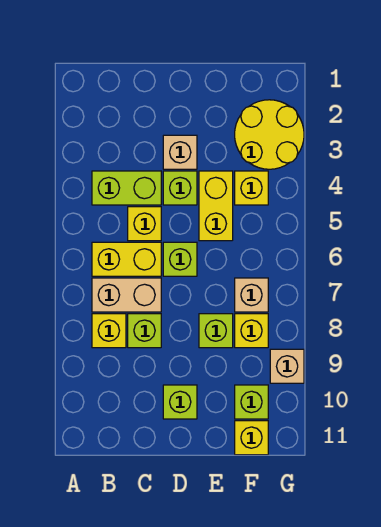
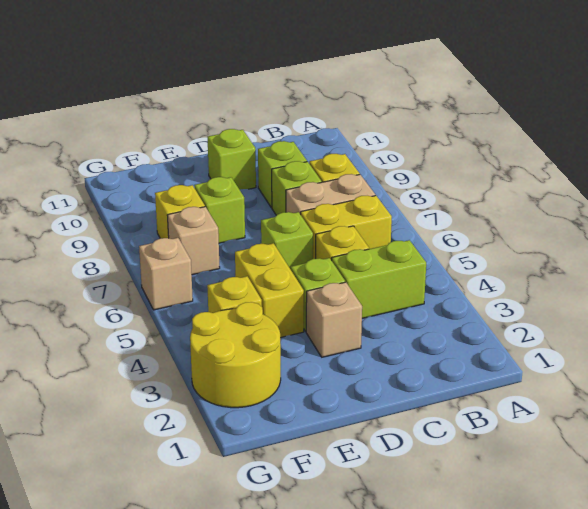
lime 1x1 brick [235,385,268,419] -> lime 1x1 brick moved to [258,141,307,208]
yellow 1x1 brick [235,421,268,455] -> none
tan 1x1 brick [270,349,304,383] -> tan 1x1 brick moved to [139,238,193,310]

